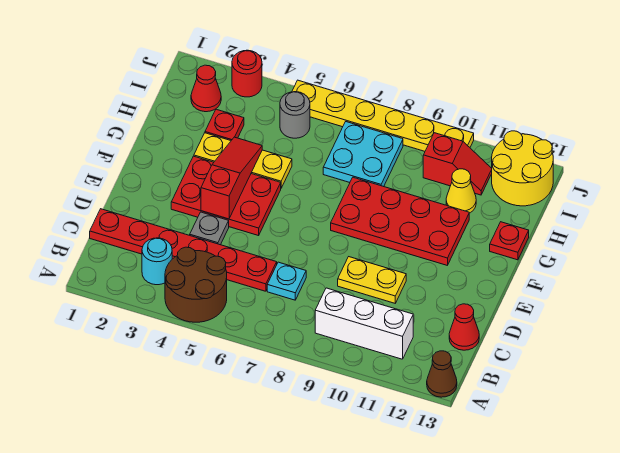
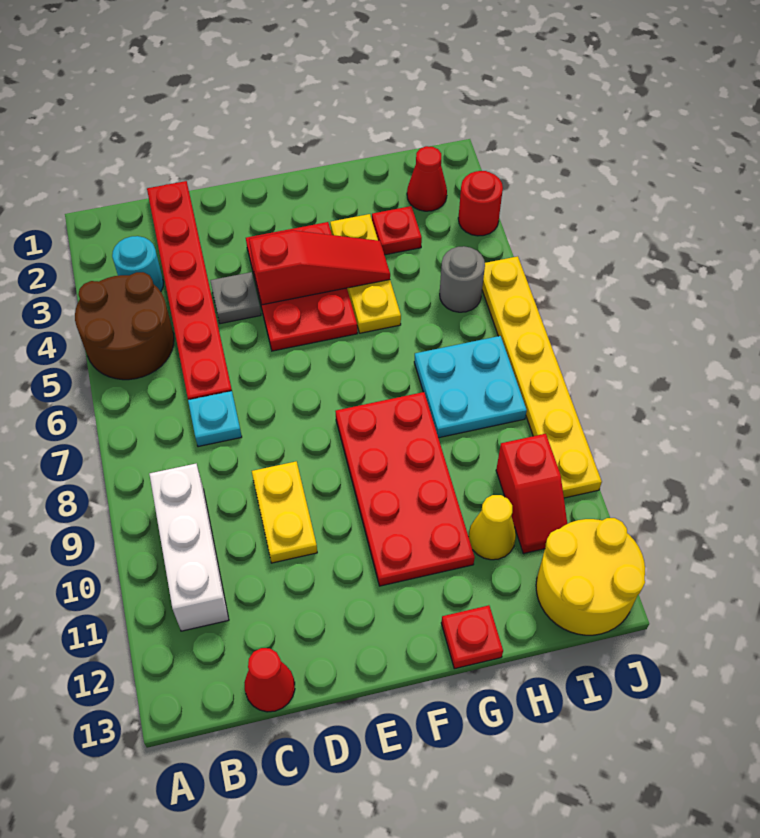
brown 1x1 cone [427,351,457,397] -> none

